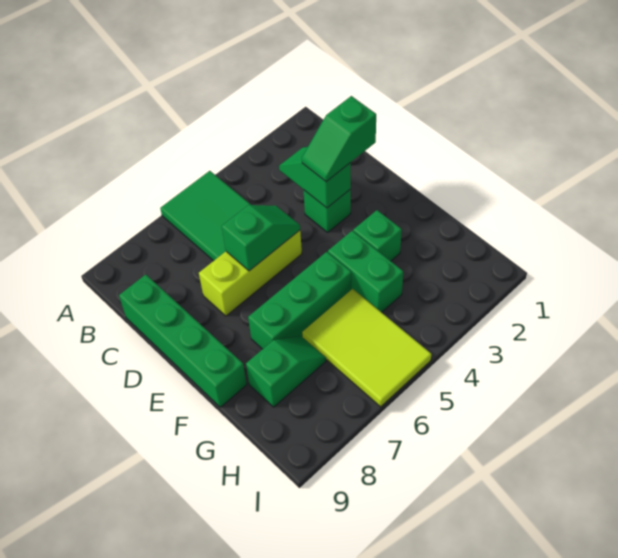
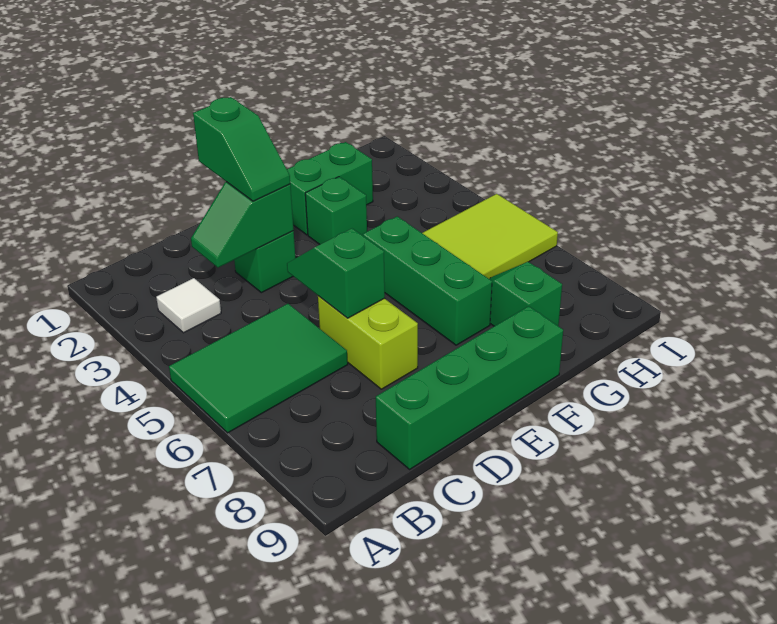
none -> white 1x1 tile [156,278,221,333]
lime 1x3 brick [199,230,302,316] -> lime 1x2 brick [318,296,418,389]
green 1x2 brick [328,231,403,312] -> green 1x2 brick moved to [287,142,373,235]

